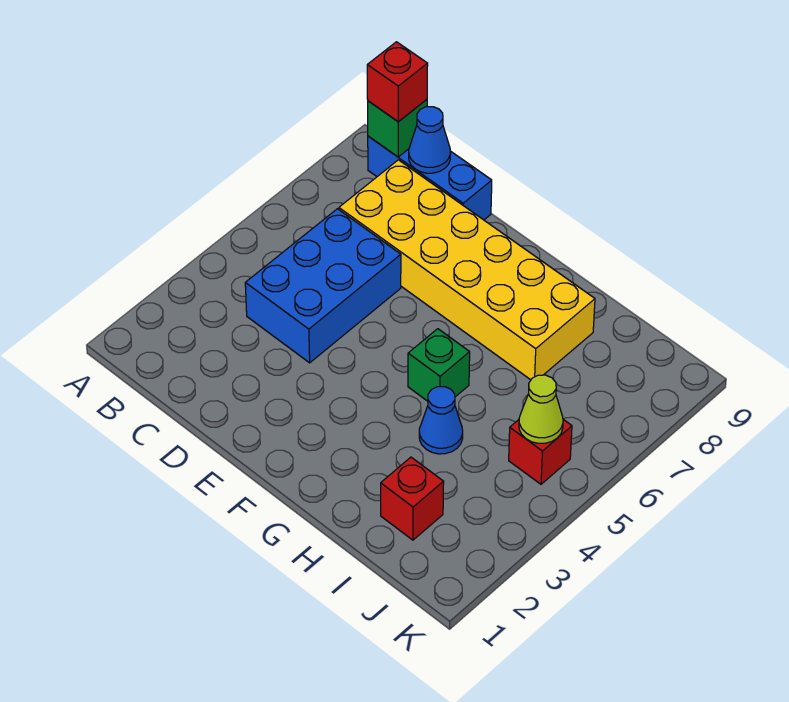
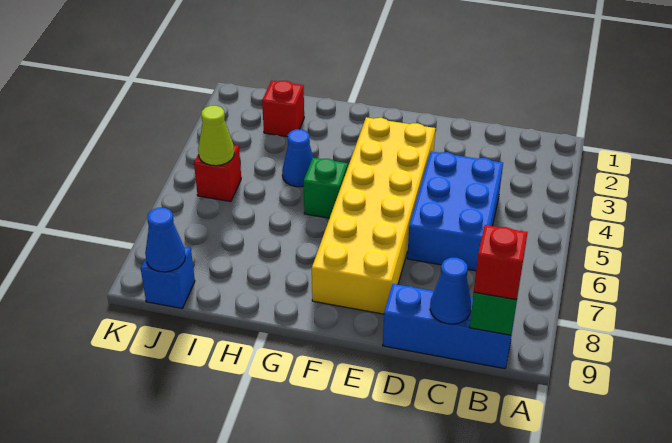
yellow 2x6 brick [339,160,595,380] -> yellow 2x6 brick turned to [312,117,435,314]
none -> blue 1x1 brick [141,247,195,308]
none -> blue 1x1 cone [145,208,186,272]

